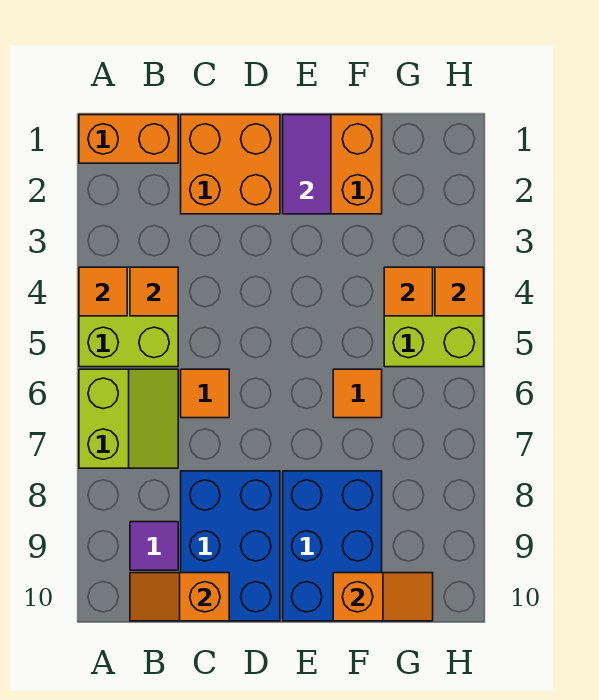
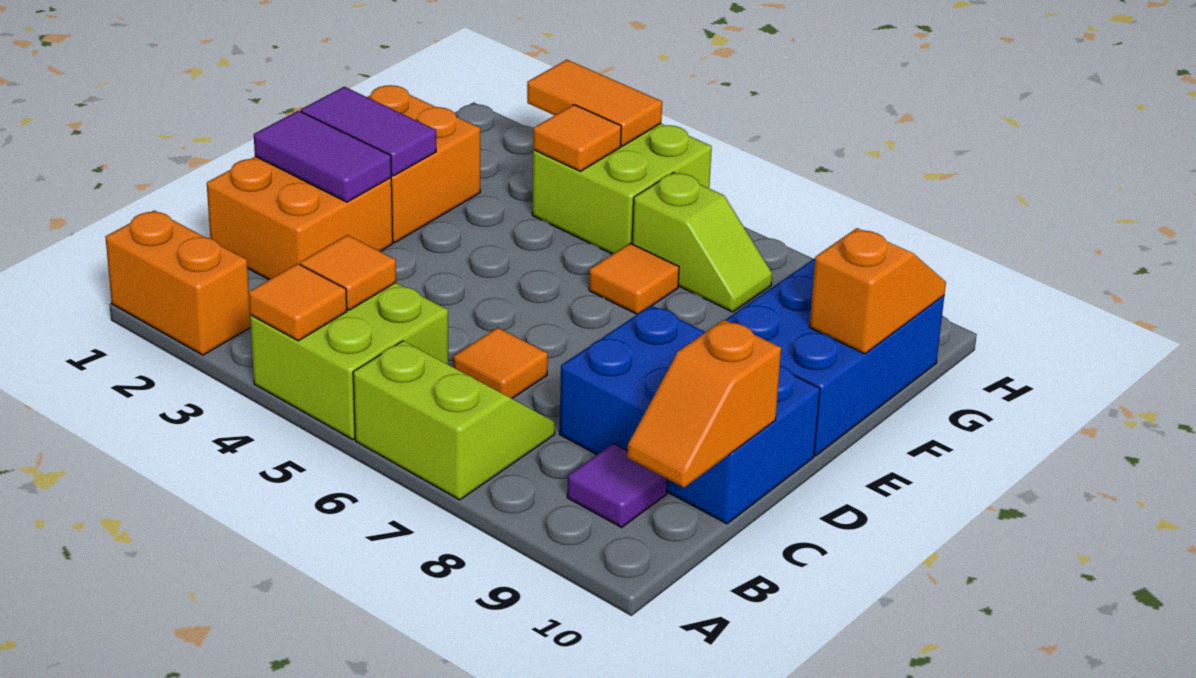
orange 1x2 brick [79,115,178,163] -> orange 1x2 brick turned to [105,210,251,355]
none -> purple 1x2 tile [254,111,391,202]
blue 2x3 brick [283,471,382,621] -> blue 2x3 brick turned to [726,258,944,456]
none -> lime 1x2 slope [632,172,772,312]
orange 1x1 tile [435,267,484,316] -> orange 1x2 tile [527,60,662,146]

